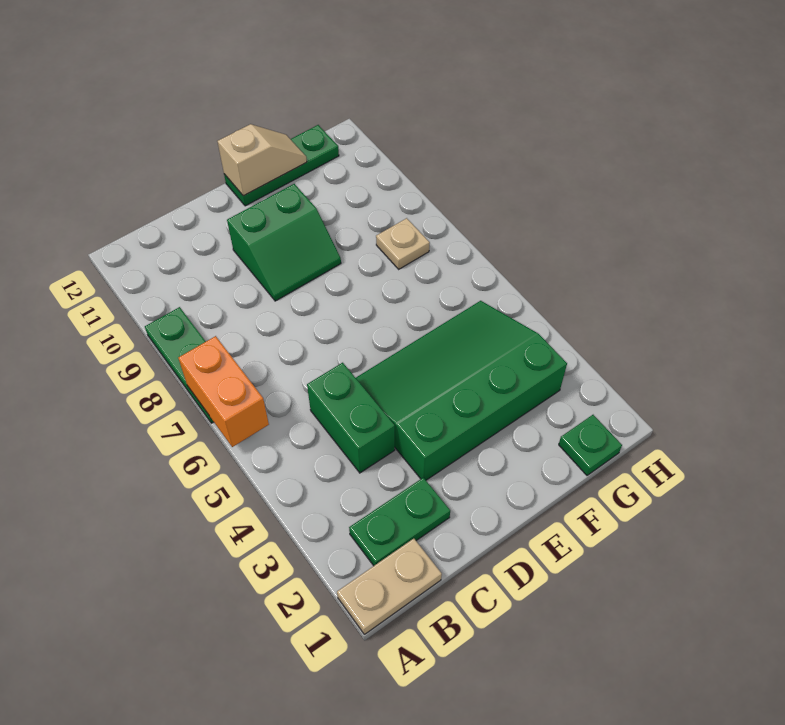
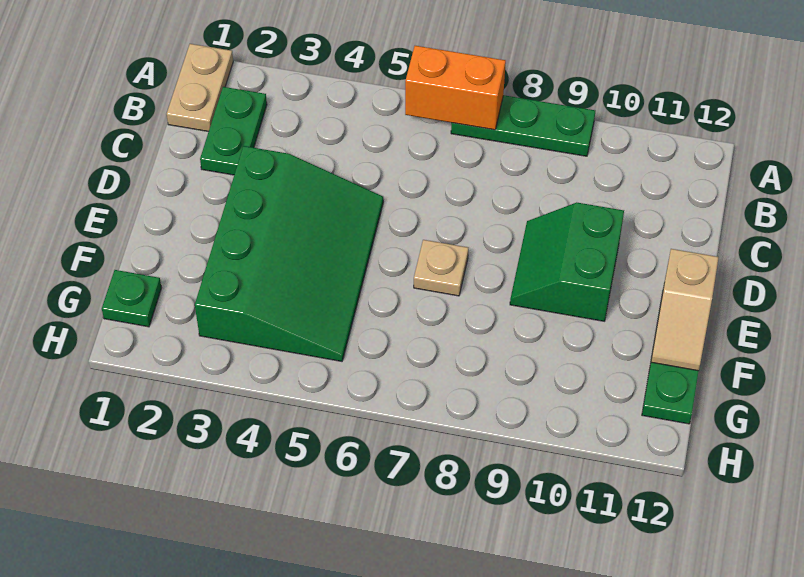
green 1x2 brick [307,363,395,473] -> none
tan 1x1 plate [376,218,430,269] -> tan 1x1 plate moved to [414,240,468,296]

